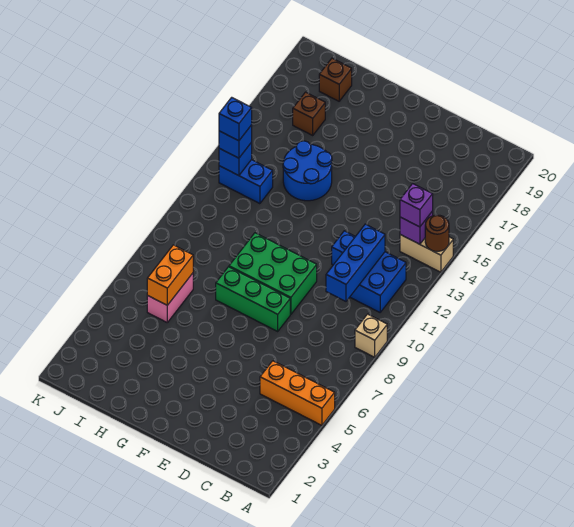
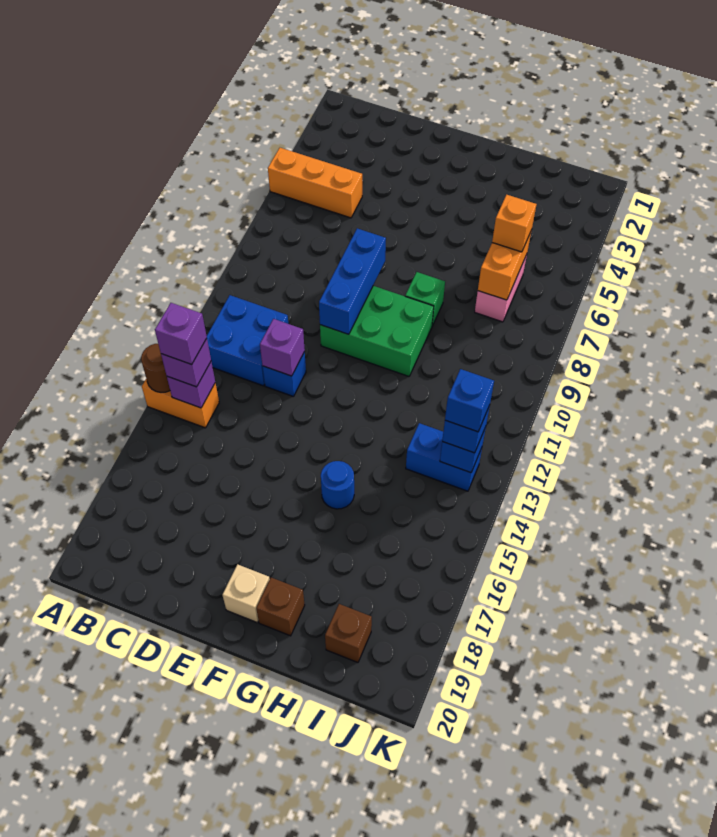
tan 1x1 brick [355,314,387,357] -> tan 1x1 brick moved to [223,564,270,622]
tan 1x2 brick [400,235,453,272] -> orange 1x2 brick [142,379,219,428]
none -> purple 1x1 brick [155,303,207,364]
blue 1x3 brick [326,224,385,301] -> blue 1x3 brick moved to [319,228,386,334]
none -> purple 1x1 brick [260,319,305,376]
green 1x3 brick [216,267,290,331] -> green 1x1 brick [405,272,445,326]
blue 2x2 round brick [283,141,332,201] -> blue 1x1 round brick [321,461,354,509]
none -> orange 1x1 brick [492,195,537,252]
brown 1x1 brick [293,92,325,135] -> brown 1x1 brick moved to [256,578,305,636]

